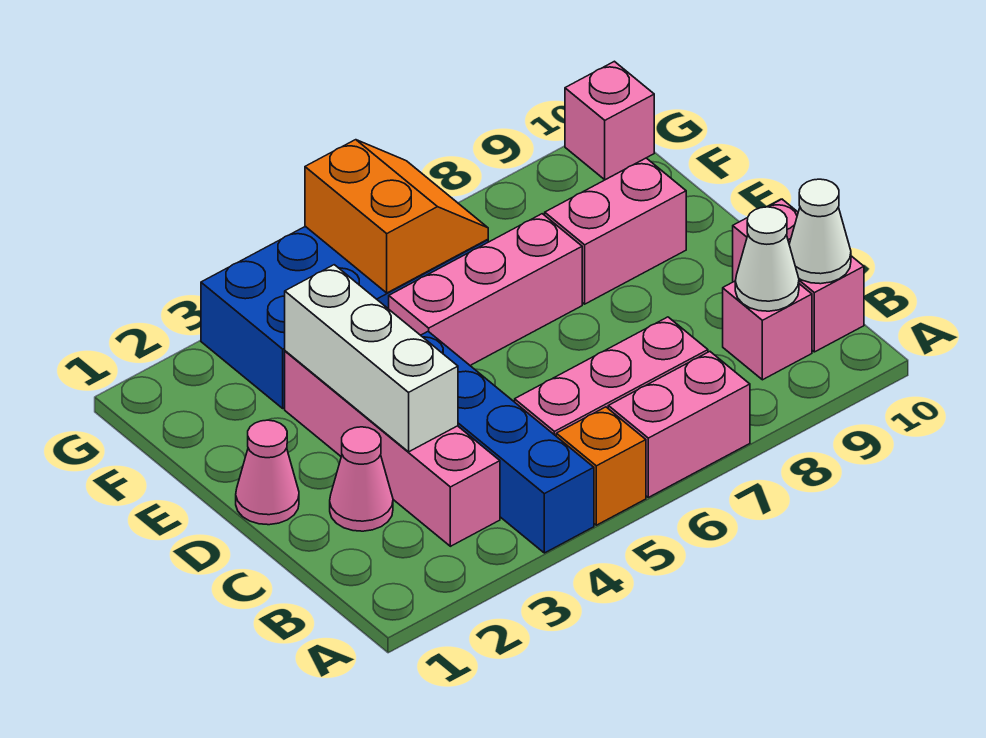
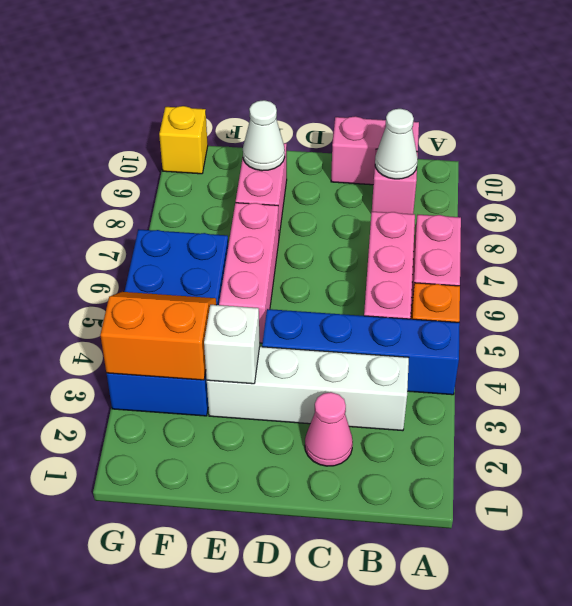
pink 1x4 brick [285,351,500,546] -> white 1x4 brick [207,347,409,431]
white 1x1 cone [789,179,851,284] -> white 1x1 cone moved to [243,100,285,171]
white 1x3 brick [285,265,458,452] -> white 1x1 brick [204,305,260,384]
pink 1x1 cone [236,420,299,525] -> none
orange 2x2 slope [305,140,488,293] -> orange 2x2 slope moved to [100,292,216,380]
pink 1x1 brick [565,61,654,180] -> yellow 1x1 brick [159,106,208,174]

